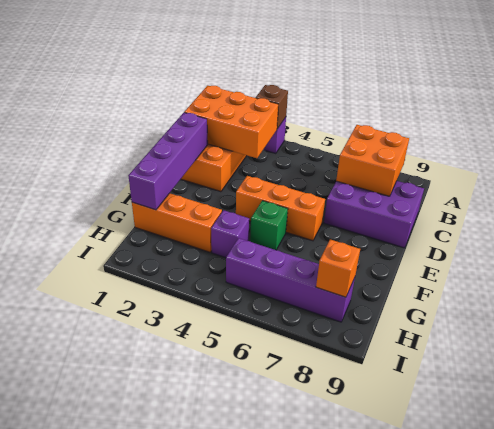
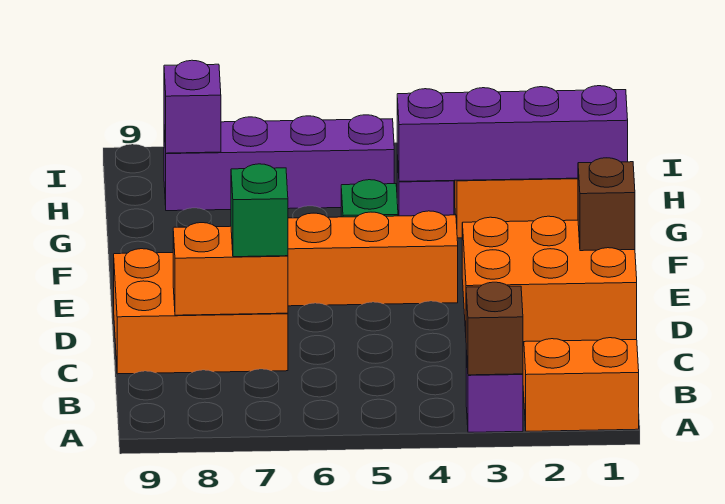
orange 2x2 brick [336,125,409,196] -> orange 1x2 brick [173,223,288,315]
none -> brown 1x1 brick [578,158,635,251]
purple 2x3 brick [324,181,424,248] -> orange 2x3 brick [114,249,288,374]
none -> green 1x1 brick [231,164,288,257]
purple 1x4 brick [128,113,208,210] -> purple 1x4 brick turned to [397,86,628,181]
orange 1x1 brick [316,240,360,297] -> purple 1x1 brick [164,60,221,153]

